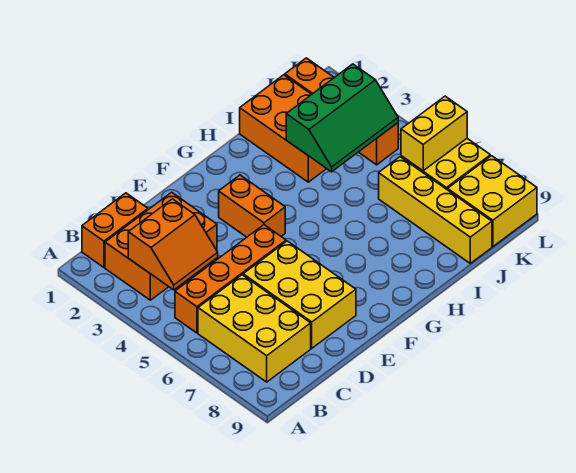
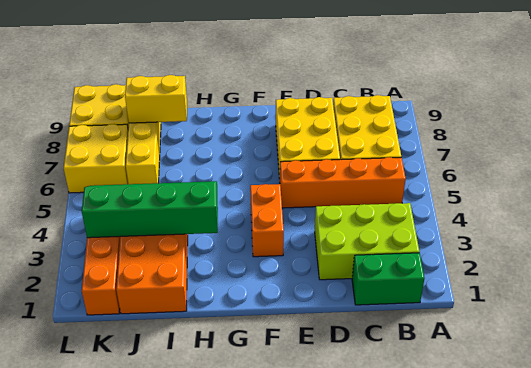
orange 1x2 brick [82,193,148,267] -> green 1x2 brick [352,253,424,305]
orange 2x3 brick [105,192,217,300] -> lime 2x3 brick [315,203,419,280]
orange 2x2 slope [128,199,218,290] -> none
green 2x3 slope [286,64,398,172] -> green 2x4 slope [82,181,218,238]
yellow 1x2 brick [401,96,467,171] -> yellow 1x2 brick moved to [125,75,187,123]

